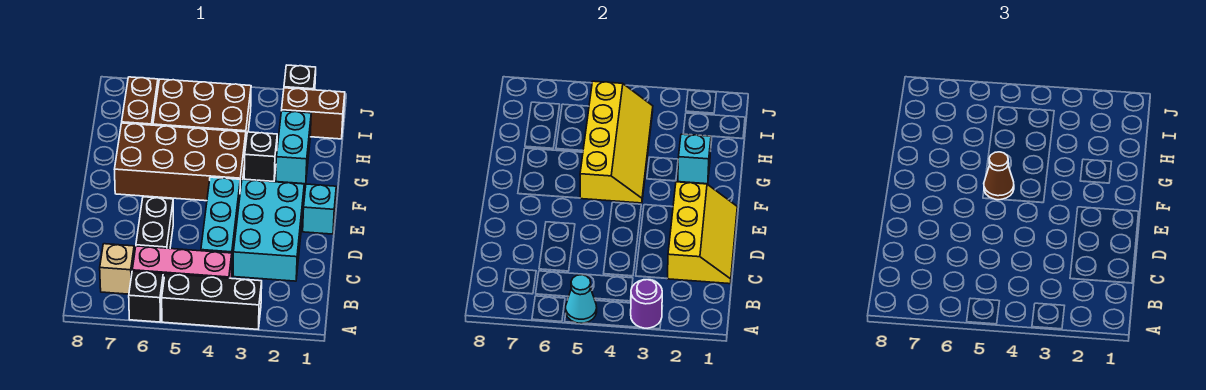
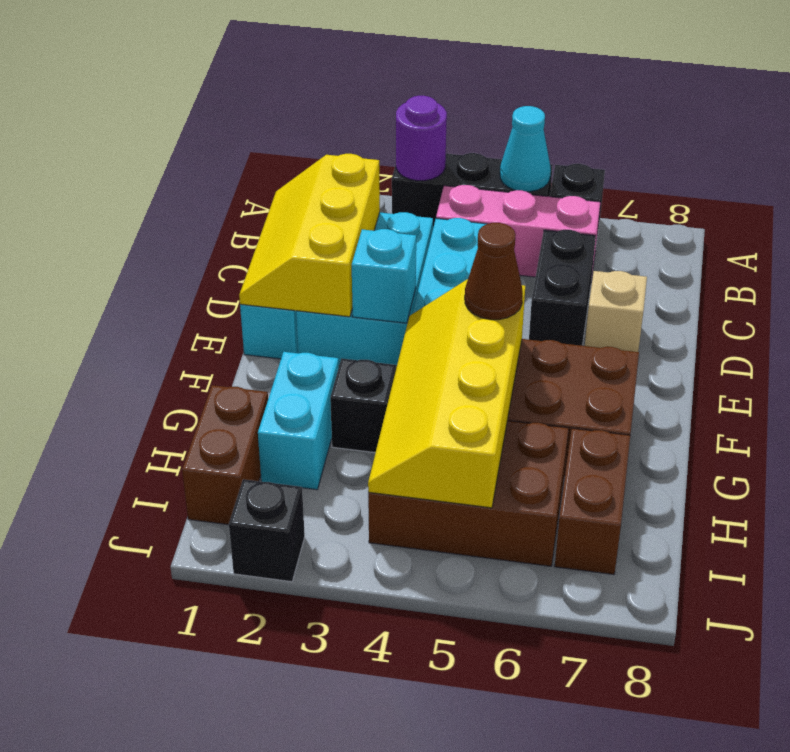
tan 1x1 brick [100,244,134,294] -> tan 1x1 brick moved to [585,271,647,352]
cyan 1x1 brick [678,134,711,184] -> cyan 1x1 brick moved to [352,229,416,323]
brown 1x2 brick [282,88,345,139] -> brown 1x2 brick turned to [182,385,268,525]

